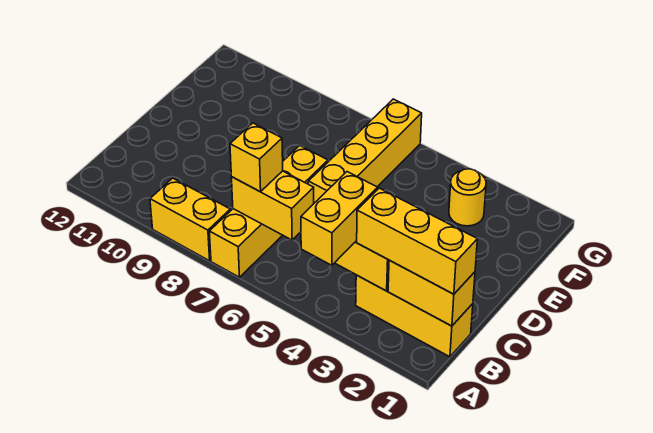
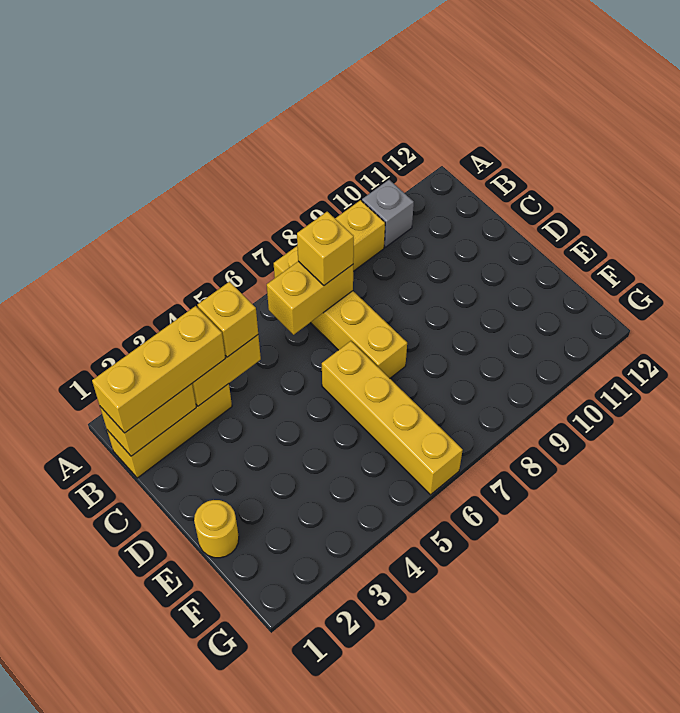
yellow 1x2 brick [301,172,378,265] -> yellow 1x1 brick [198,282,258,357]
none -> grey 1x1 brick [362,180,414,247]
yellow 1x1 round brick [449,169,486,226] -> yellow 1x1 round brick moved to [194,500,239,558]

